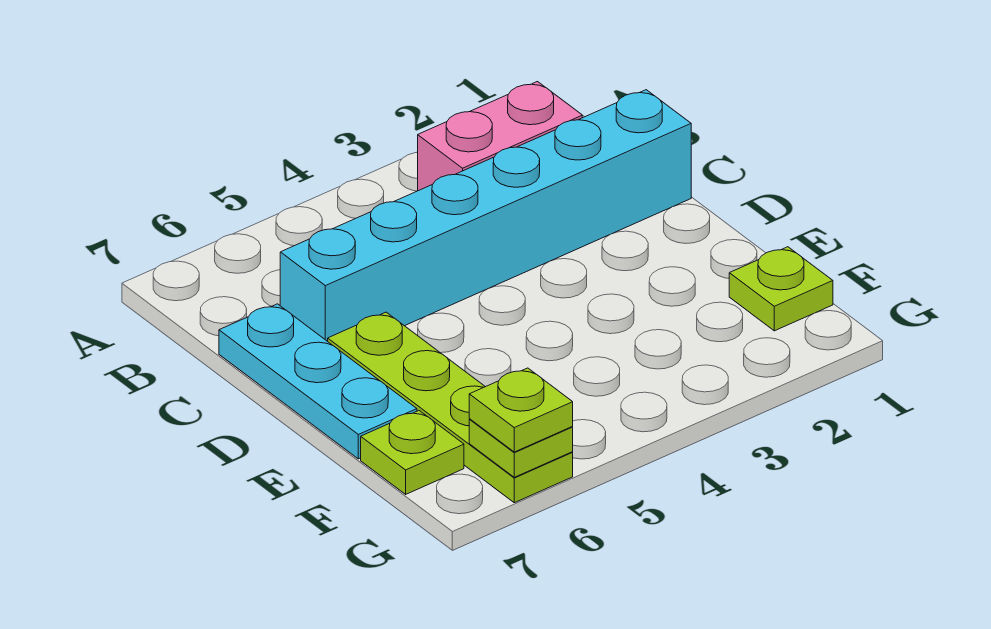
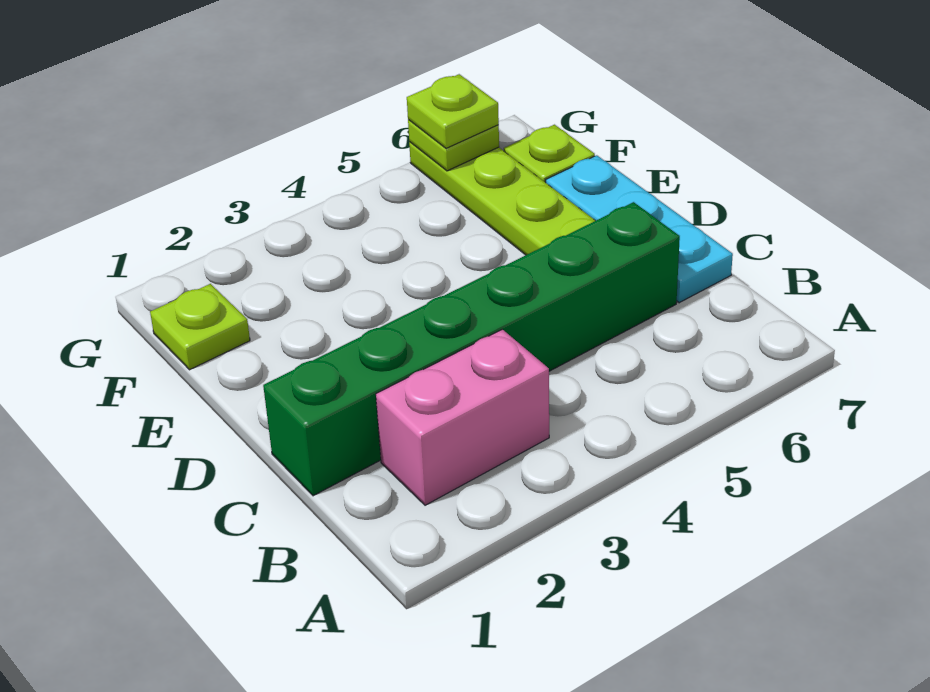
cyan 1x6 brick [280,90,691,341] -> green 1x6 brick [263,202,680,496]

